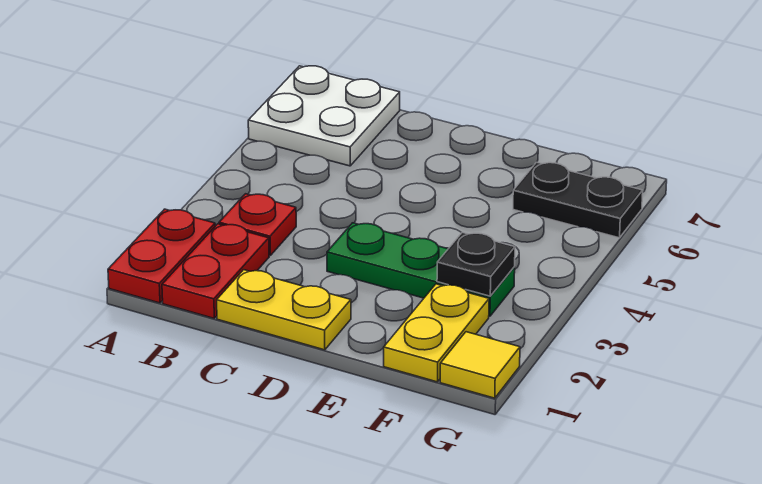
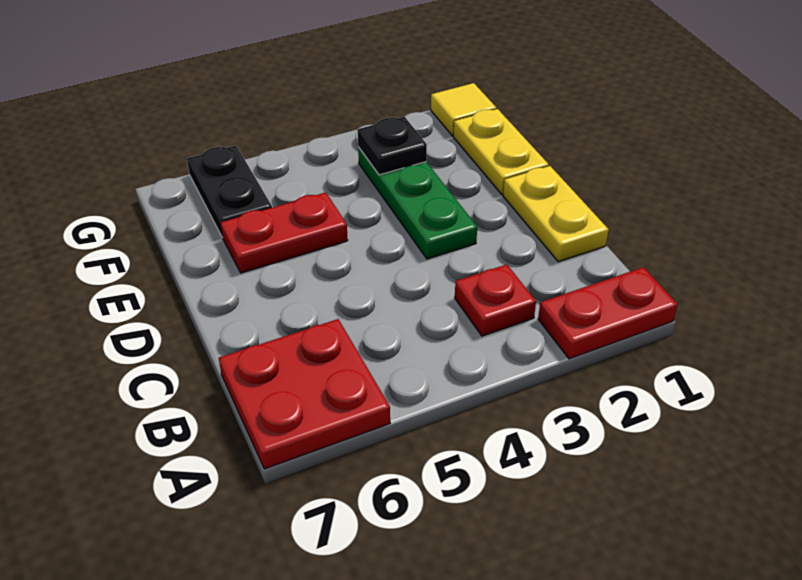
white 2x2 plate [248,66,400,166] -> red 2x2 plate [219,319,390,469]
red 1x2 plate [162,224,269,318] -> red 1x2 plate moved to [221,192,348,273]
yellow 1x2 plate [384,284,489,382] -> yellow 1x2 plate turned to [453,109,549,194]

